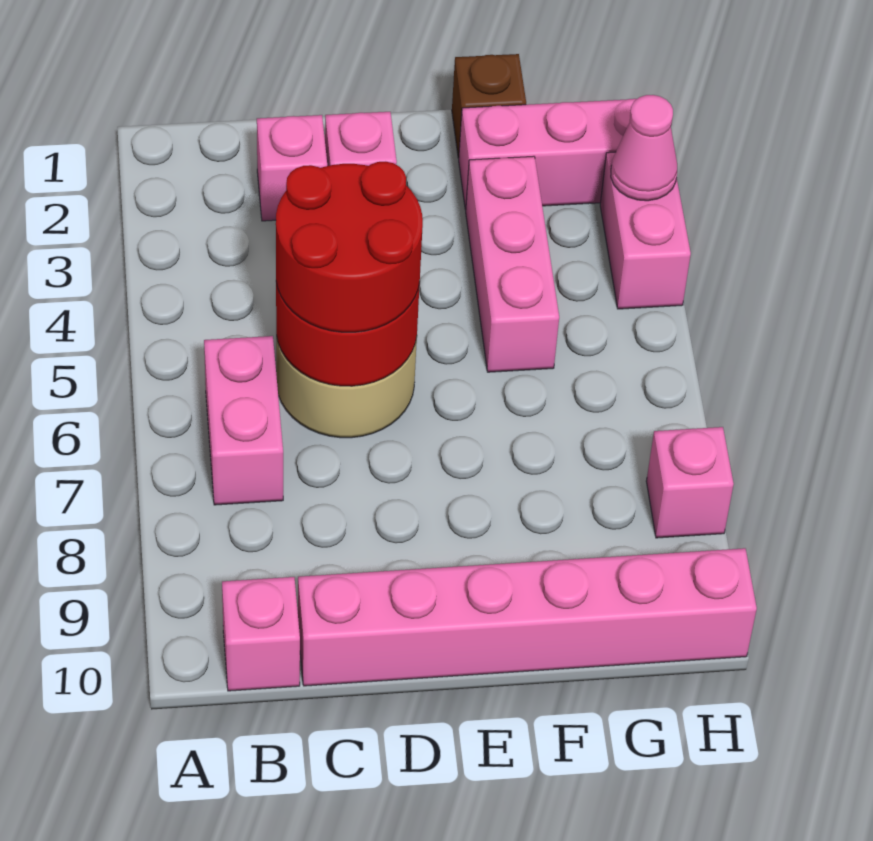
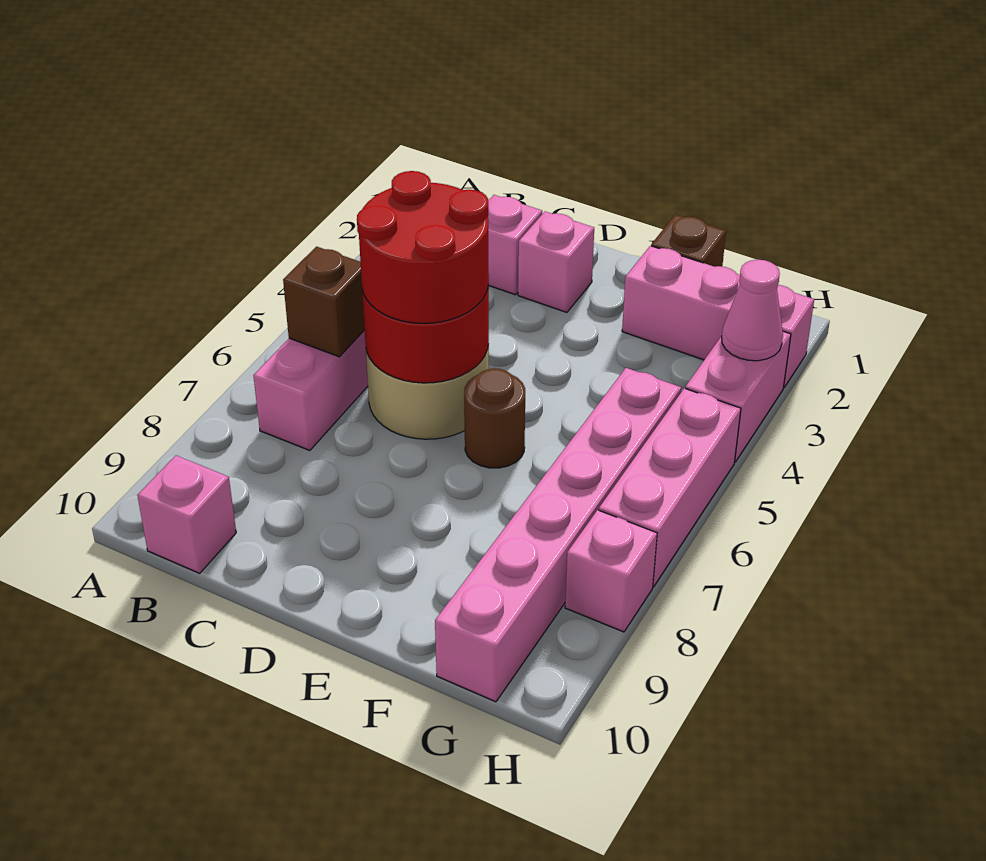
none -> brown 1x1 brick [283,247,365,357]
pink 1x6 brick [298,548,757,686] -> pink 1x6 brick turned to [435,368,681,702]
none -> brown 1x1 round brick [464,368,525,468]
pink 1x3 brick [466,156,559,372] -> pink 1x3 brick moved to [599,388,741,587]

